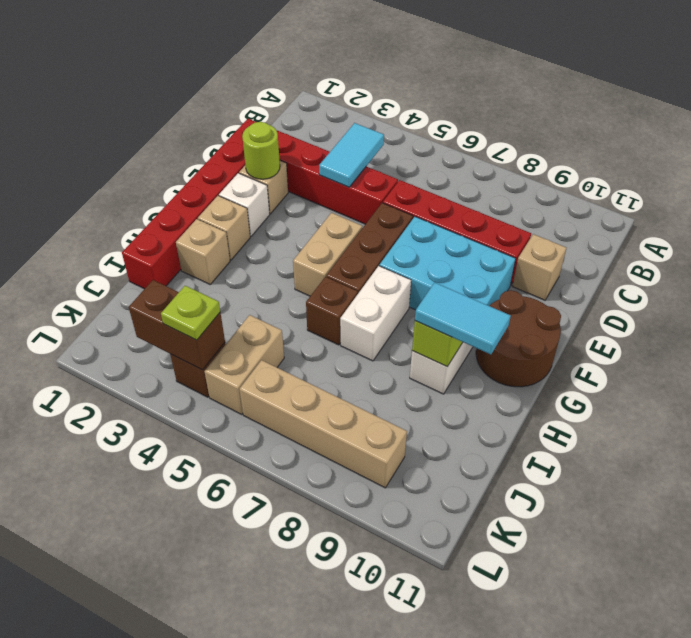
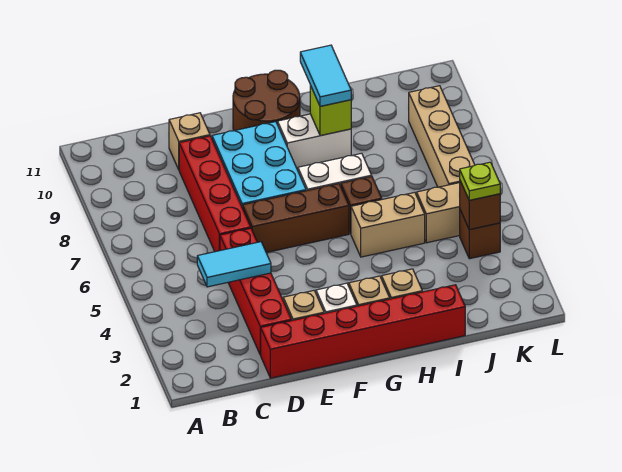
lime 1x1 round brick [242,122,280,179] -> none
tan 1x2 brick [293,213,362,296] -> tan 1x2 brick moved to [351,192,425,257]
brown 1x2 brick [129,280,225,370] -> brown 1x1 brick [460,181,500,230]

